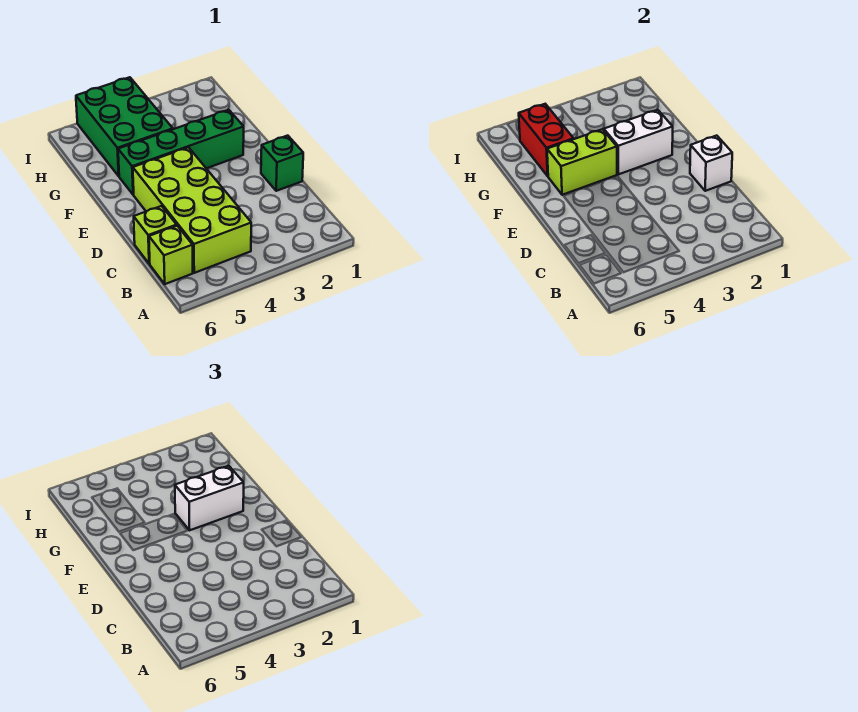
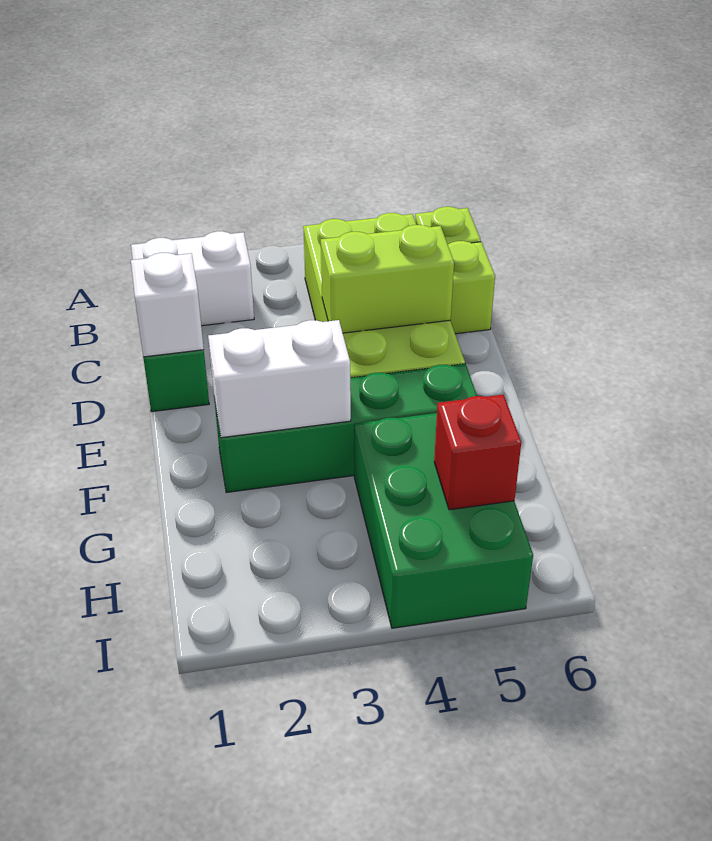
white 1x2 brick [175,466,244,530] -> white 1x2 brick moved to [131,231,254,326]
lime 1x2 brick [547,129,617,195] -> lime 1x2 brick moved to [321,225,454,333]
red 1x2 brick [519,104,574,176] -> red 1x1 brick [434,395,521,510]

